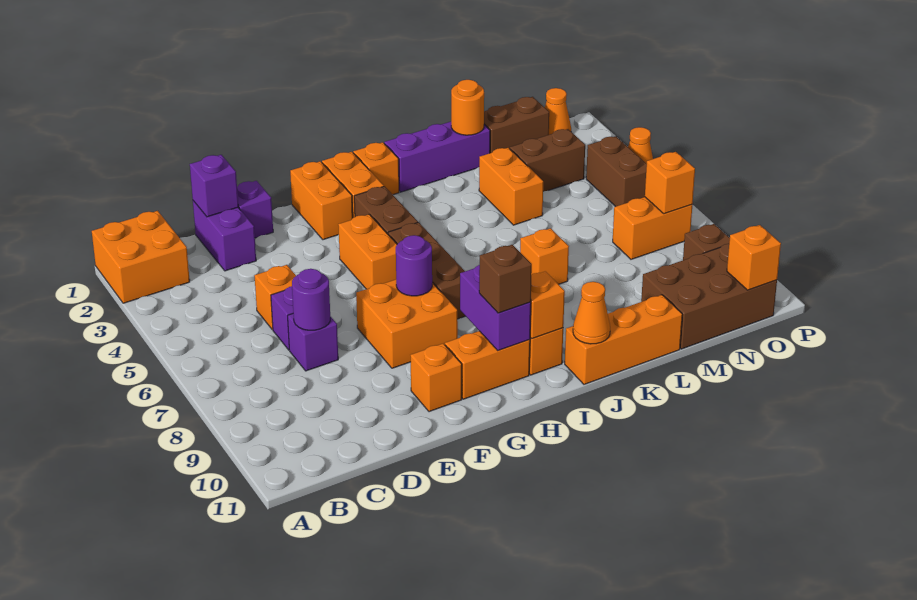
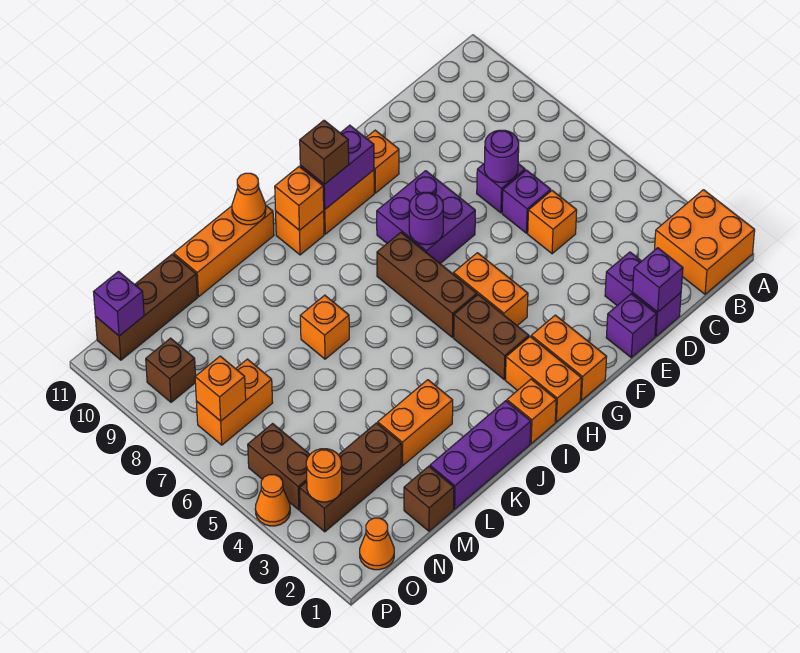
orange 2x2 brick [356,280,458,368] -> purple 2x2 brick [377,171,475,263]
purple 1x2 brick [460,265,531,351] -> purple 1x2 brick turned to [300,125,374,209]
orange 1x1 round brick [451,80,484,135] -> orange 1x1 round brick moved to [306,449,342,502]
orange 1x2 brick [479,148,543,225] -> orange 1x2 brick turned to [378,380,453,466]
brown 1x2 brick [484,97,549,153] -> brown 1x1 brick [404,466,454,531]
brown 1x2 brick [510,129,585,192] -> brown 1x3 brick [300,423,401,532]
brown 2x3 brick [641,244,777,349] -> brown 1x3 brick [95,254,197,360]
orange 1x1 brick [727,225,781,290] -> purple 1x1 brick [94,272,144,336]

